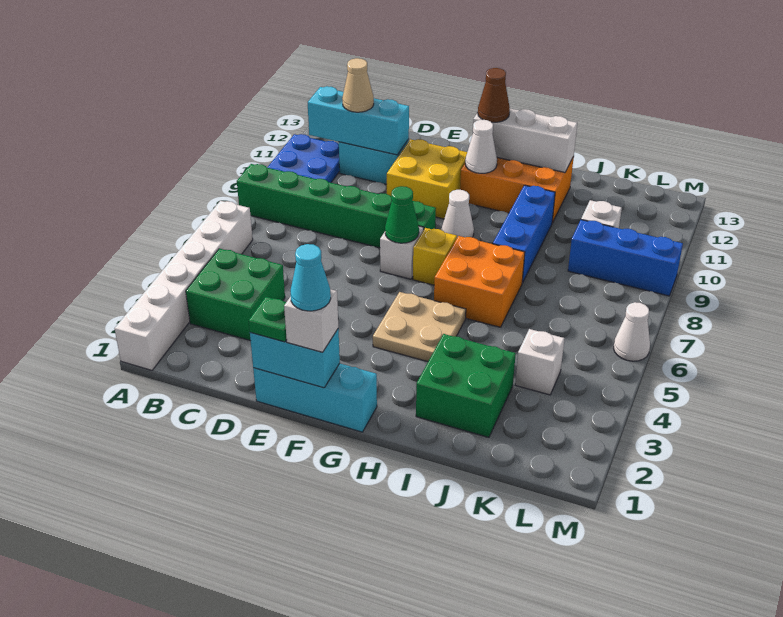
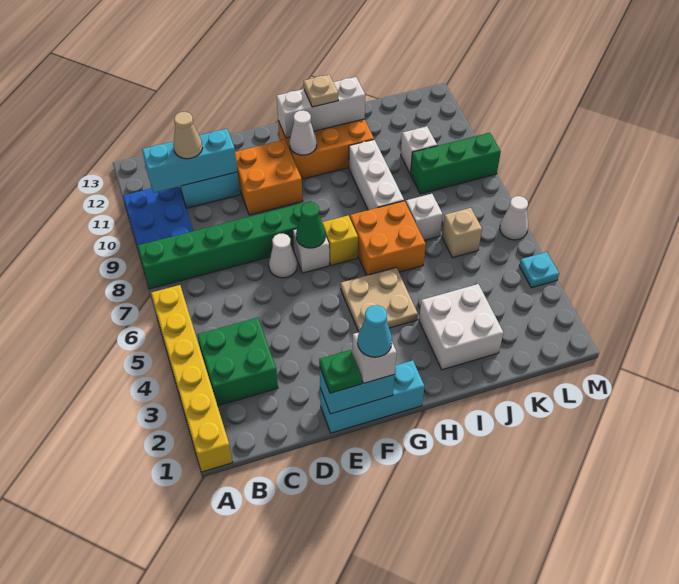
white 1x6 brick [115,201,253,370] -> yellow 1x6 brick [151,285,233,472]
yellow 2x2 brick [387,139,467,219] -> orange 2x2 brick [235,140,303,215]
white 1x1 cone [442,190,474,238] -> white 1x1 cone moved to [269,234,297,278]
brown 1x1 cone [478,68,510,122] -> none
none -> tan 1x1 plate [304,75,338,107]
green 2x2 brick [416,334,516,437] -> white 2x2 brick [419,284,503,370]
blue 1x3 brick [493,185,555,283] -> white 1x3 brick [349,140,404,210]
white 1x1 brick [515,329,565,395] -> white 1x1 brick moved to [406,194,443,240]
none -> tan 1x1 brick [442,208,482,258]
blue 1x3 brick [568,220,683,296] -> green 1x3 brick [411,133,501,194]
none -> cyan 1x1 plate [519,252,559,288]

